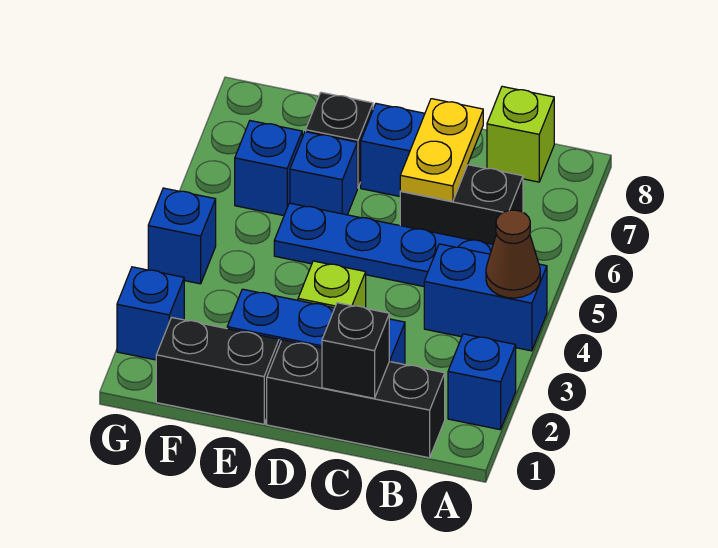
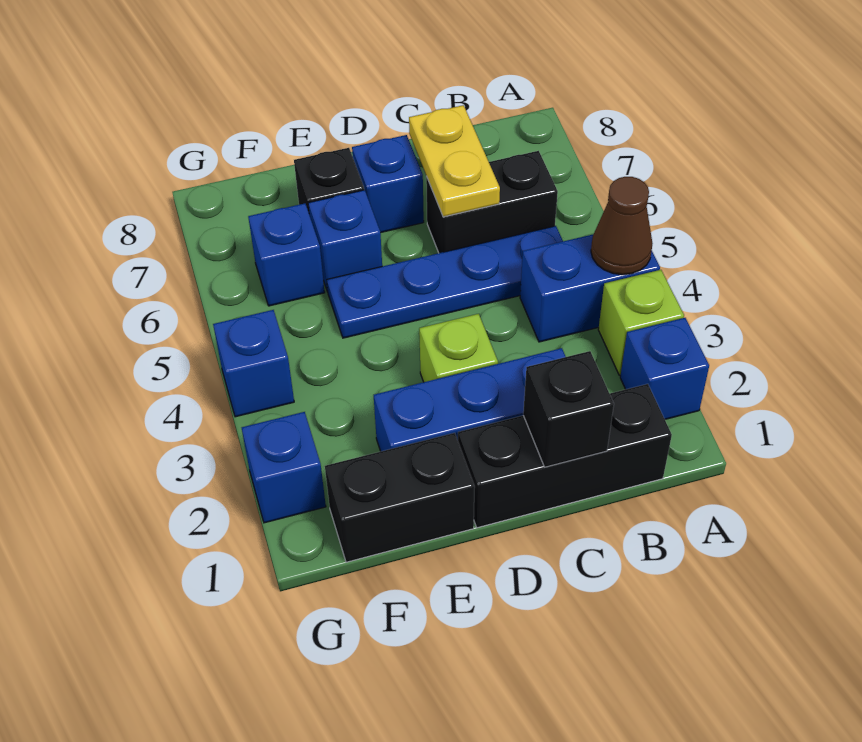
lime 1x1 brick [487,86,554,182] -> lime 1x1 brick moved to [598,270,684,375]

